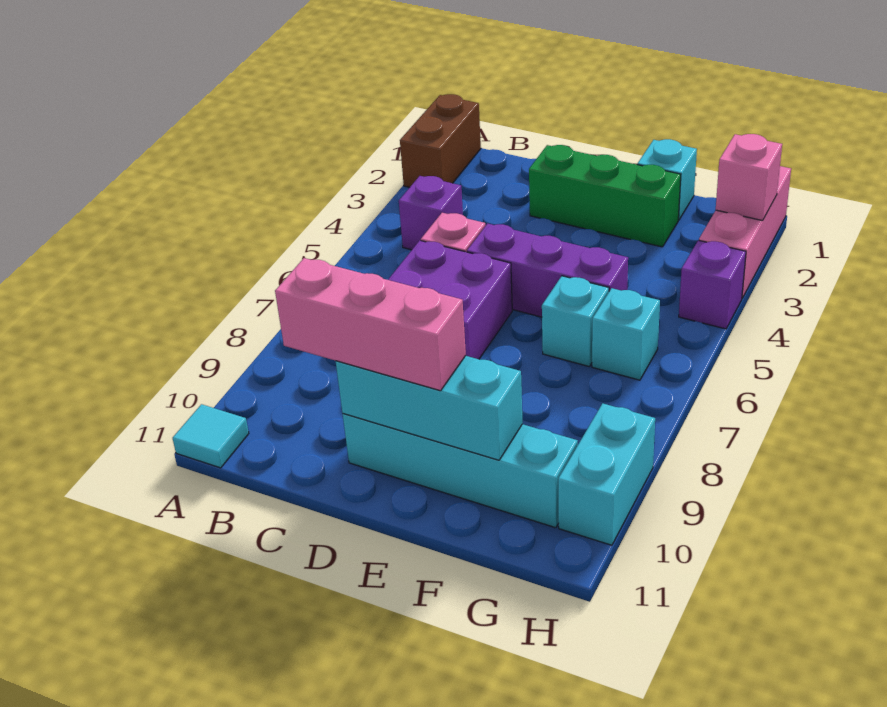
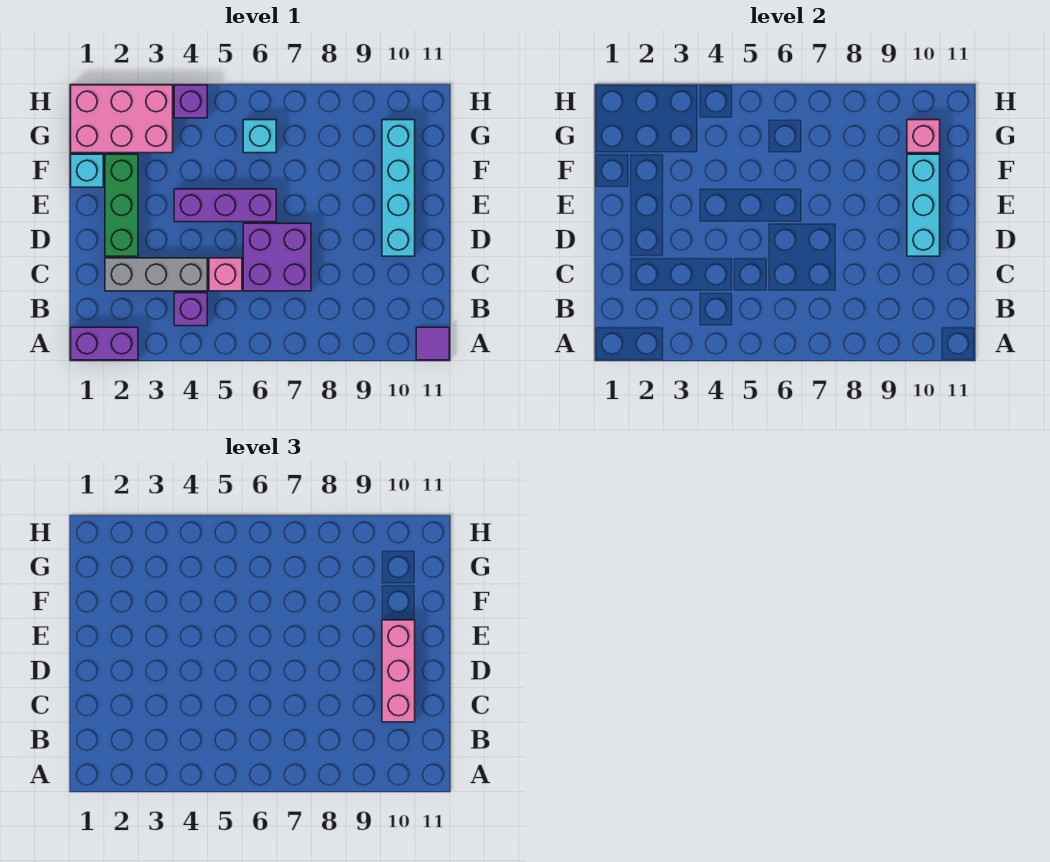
brown 1x2 brick [400,94,481,187] -> purple 1x2 brick [71,327,138,360]
cyan 1x1 tile [173,404,249,468] -> purple 1x1 tile [416,327,449,360]
none -> grey 1x3 brick [105,258,207,291]
purple 1x3 brick [467,224,628,317] -> purple 1x3 brick turned to [174,189,276,222]
cyan 1x1 brick [542,276,609,366] -> none
pink 1x3 brick [699,166,791,298] -> pink 2x3 brick [71,85,173,153]
pink 1x1 brick [716,134,782,221] -> pink 1x1 brick moved to [907,120,940,153]
cyan 1x2 brick [558,403,655,545] -> none

